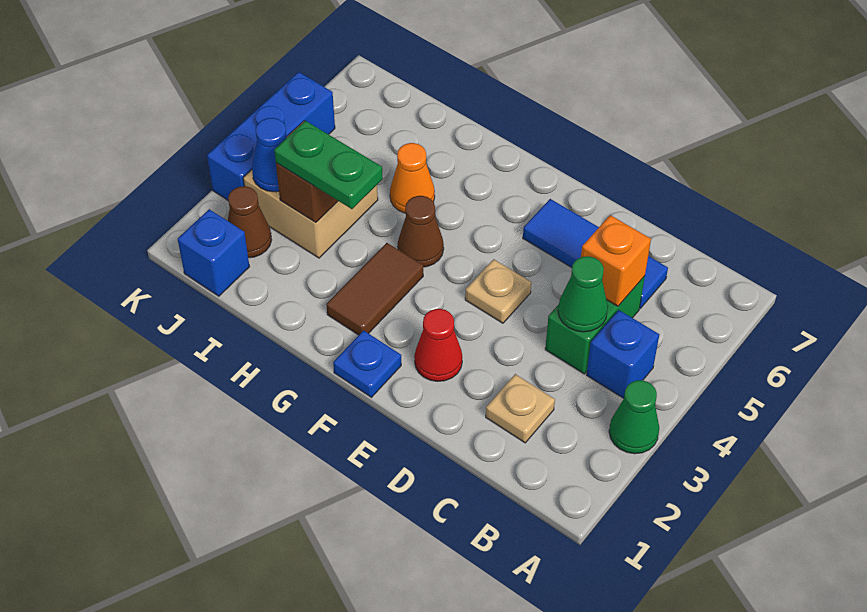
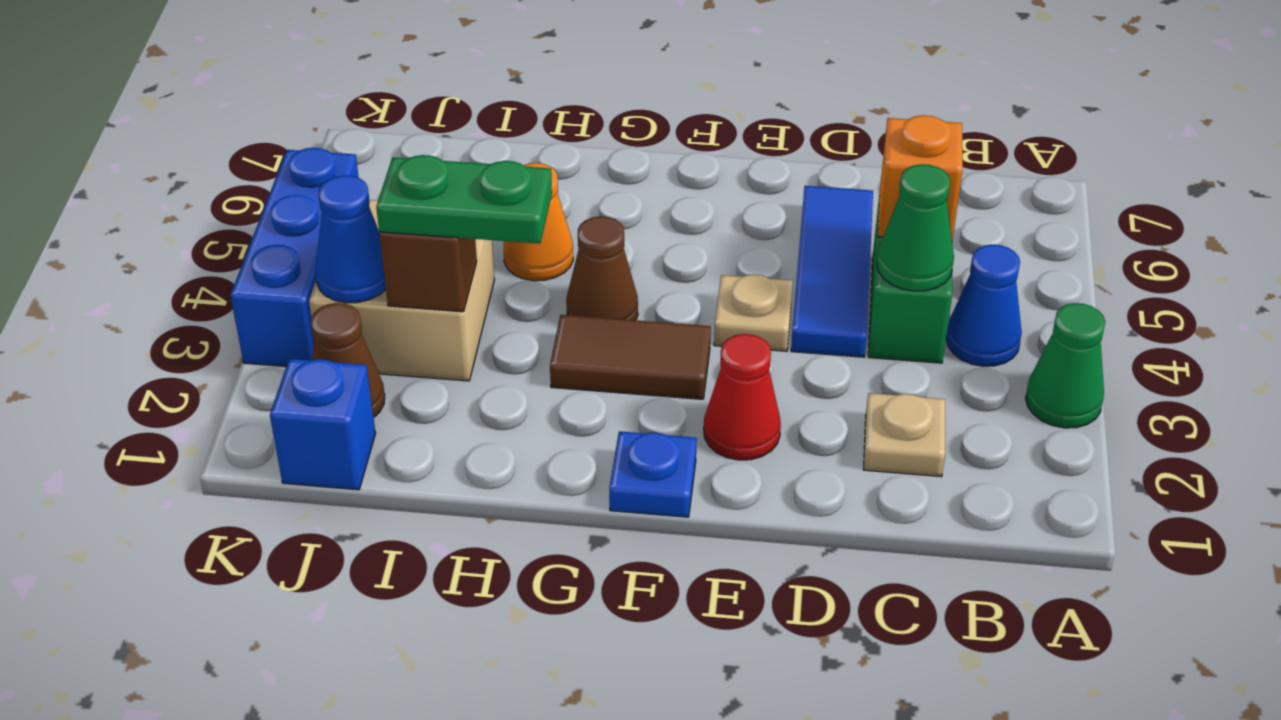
blue 1x1 brick [587,310,659,398] -> blue 1x1 cone [946,244,1022,366]
blue 1x3 tile [523,199,668,308] -> blue 1x3 tile turned to [791,186,873,357]
brown 1x2 tile [326,243,423,335] -> brown 1x2 tile turned to [550,315,711,399]

